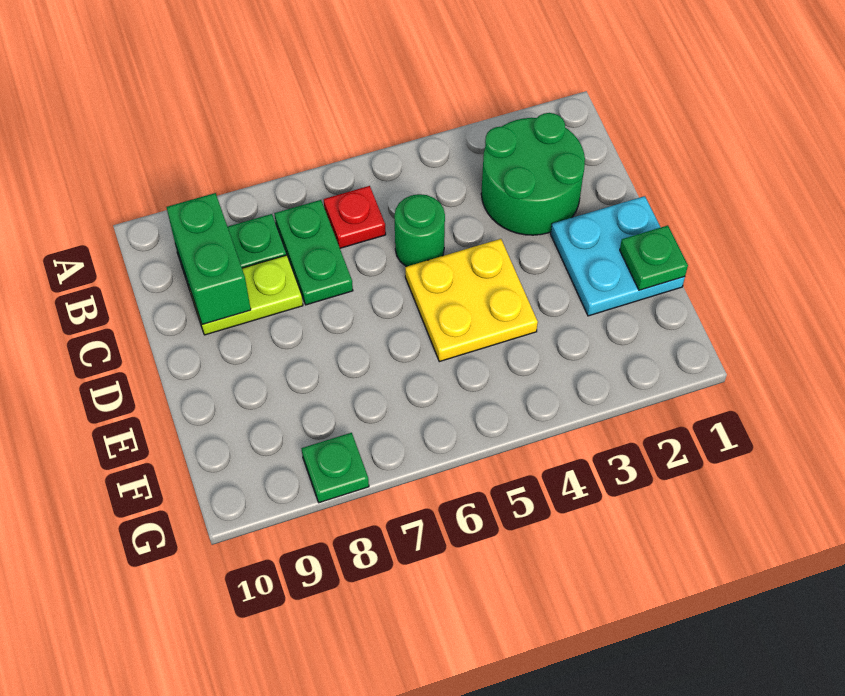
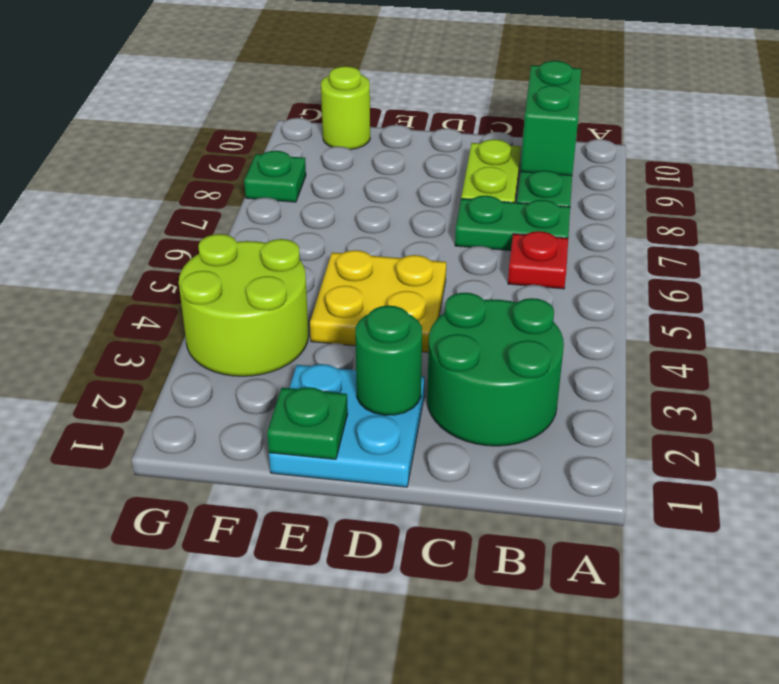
green 1x2 brick [166,193,251,325] -> green 1x2 brick turned to [521,61,581,176]
green 1x1 round brick [394,194,445,267] -> green 1x1 round brick moved to [355,306,422,415]
none -> lime 2x2 round brick [179,234,309,376]
none -> lime 1x1 round brick [321,66,370,150]

